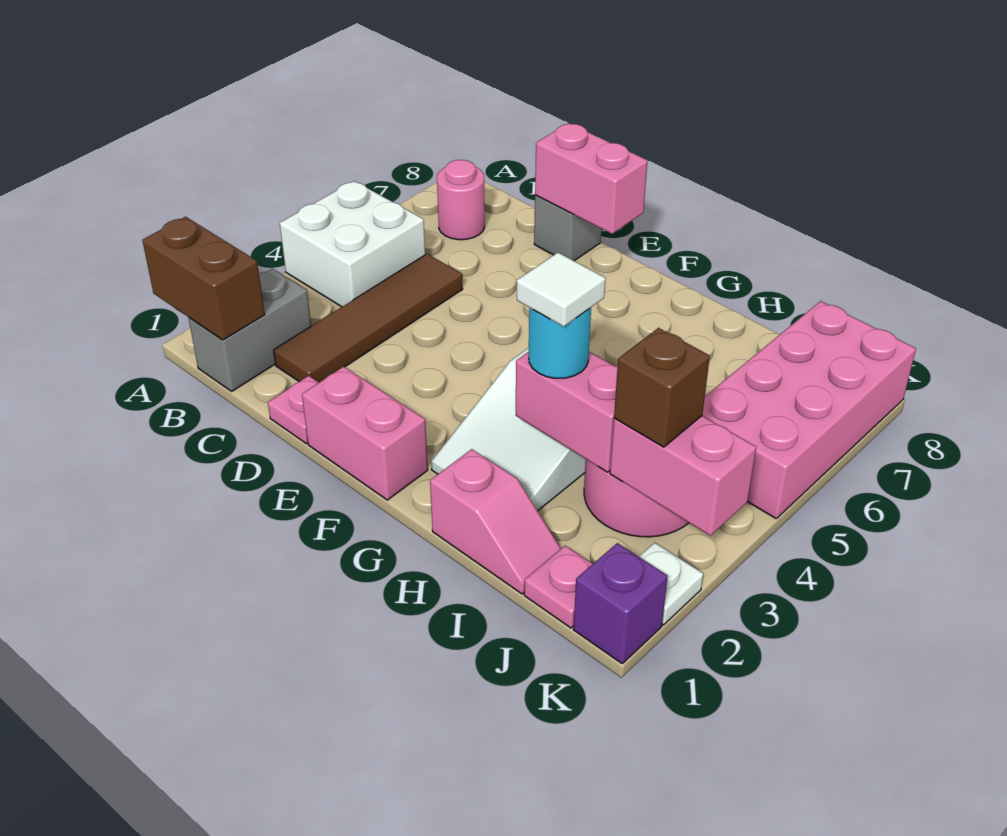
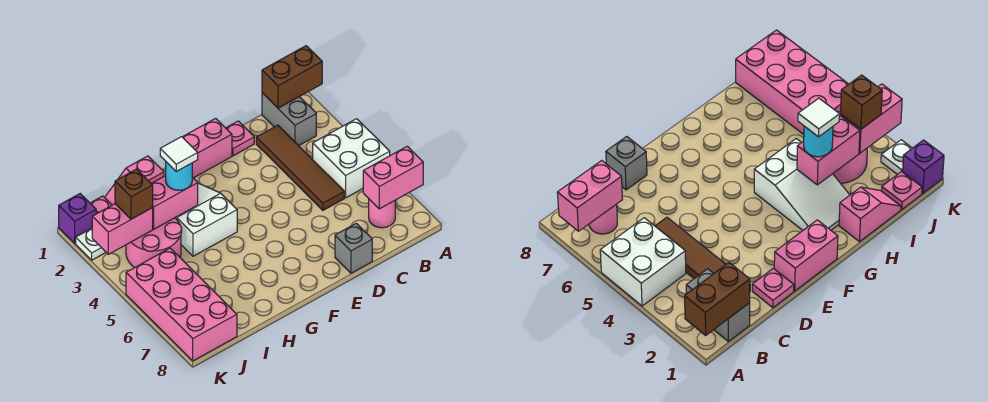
pink 1x2 brick [535,123,647,234] -> pink 1x2 brick moved to [363,146,423,209]

